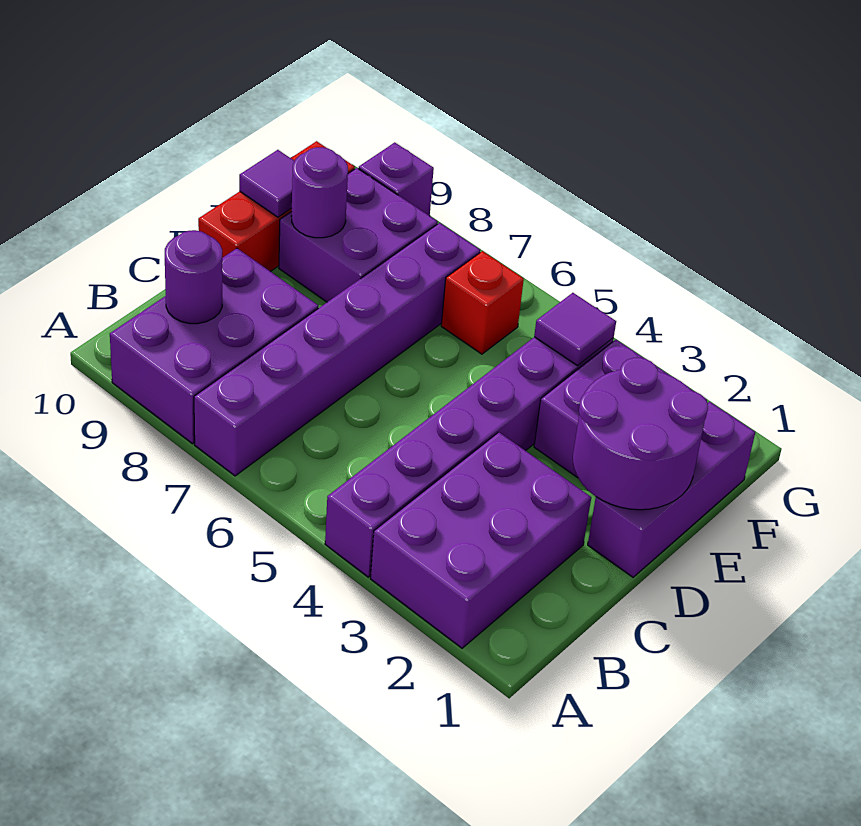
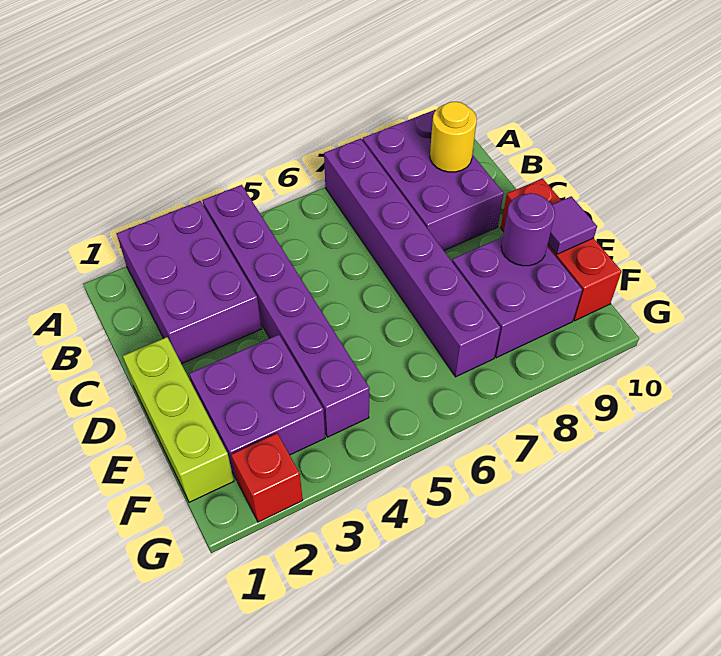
purple 1x1 round brick [165,230,222,324] -> yellow 1x1 round brick [430,102,477,172]
purple 1x3 brick [588,402,755,577] -> lime 1x3 brick [123,337,234,502]
purple 2x2 round brick [573,358,708,510] -> none
purple 1x1 tile [534,293,616,366] -> none
red 1x1 brick [441,251,524,354] -> red 1x1 brick moved to [231,433,303,522]
purple 1x1 brick [359,142,434,216] -> none

